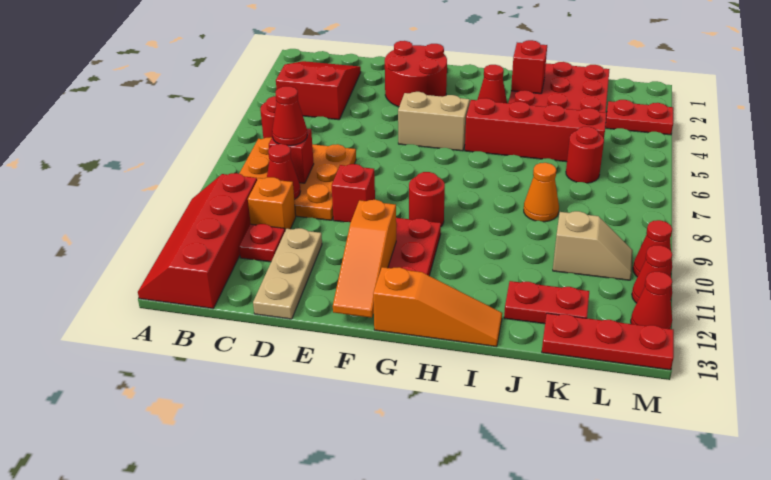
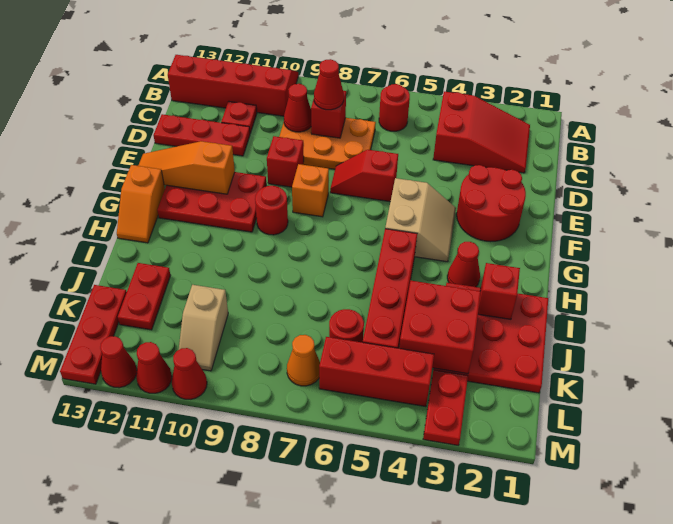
orange 3x3 plate [239,137,356,220] -> orange 2x3 plate [279,118,376,169]
orange 1x1 brick [248,177,296,230] -> orange 1x1 brick moved to [292,164,329,217]
tan 1x3 plate [253,228,322,319] -> red 1x3 plate [153,114,250,156]
none -> red 1x2 slope [330,150,398,202]
orange 1x3 slope [373,267,502,347] -> orange 1x2 slope [117,165,165,243]
none -> red 2x2 brick [399,281,481,374]
orange 1x1 cone [524,163,559,222] -> orange 1x1 cone moved to [287,335,320,386]
none -> red 1x3 brick [319,337,434,407]

